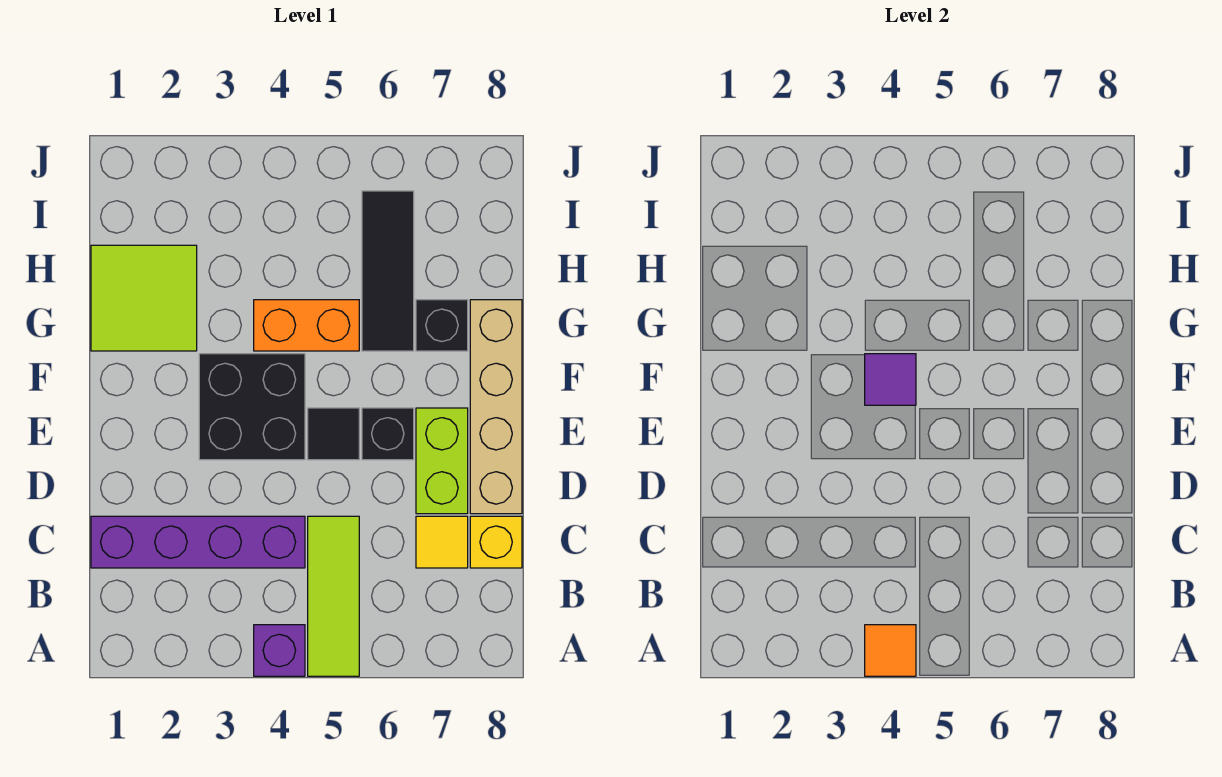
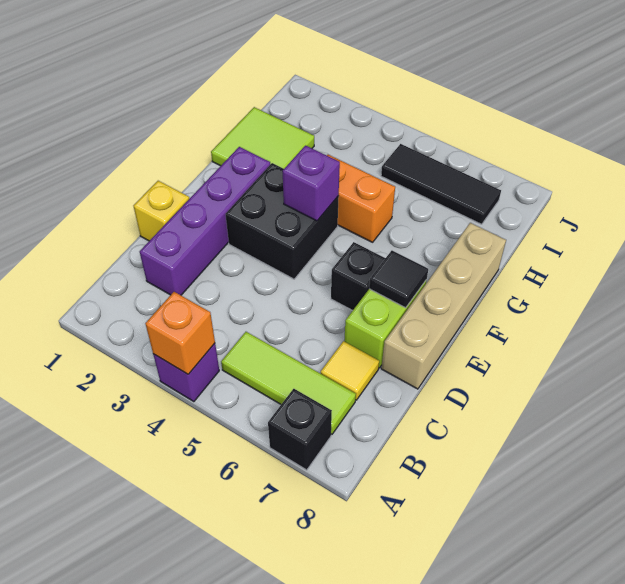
orange 1x1 tile [865,625,916,676] -> orange 1x1 brick [145,292,215,374]
lime 1x3 tile [308,516,359,676] -> lime 1x3 tile turned to [221,332,356,434]
purple 1x4 brick [91,516,305,568] -> purple 1x4 brick turned to [140,147,270,295]
yellow 1x1 brick [470,516,522,568] -> yellow 1x1 brick moved to [134,181,189,241]
black 1x1 tile [308,408,359,460] -> black 1x1 tile moved to [369,251,428,308]
purple 1x1 tile [865,354,916,405] -> purple 1x1 brick [283,145,340,221]
black 1x3 tile [362,191,414,351] -> black 1x3 tile turned to [381,144,501,224]
black 1x1 brick [416,300,468,351] -> black 1x1 brick moved to [268,389,332,470]

